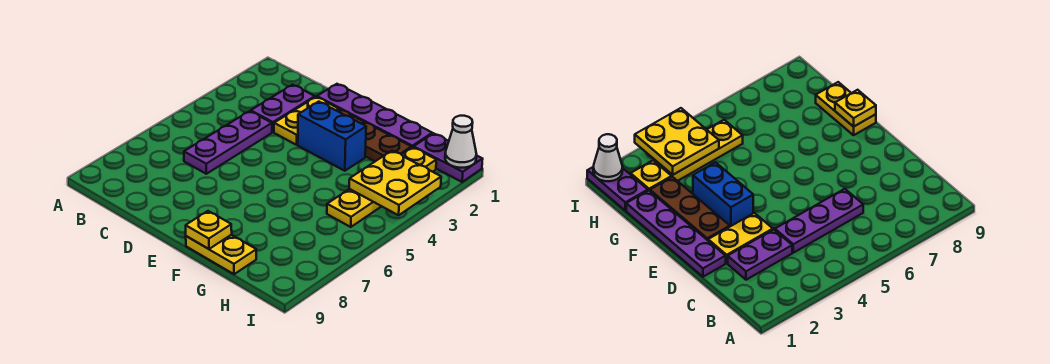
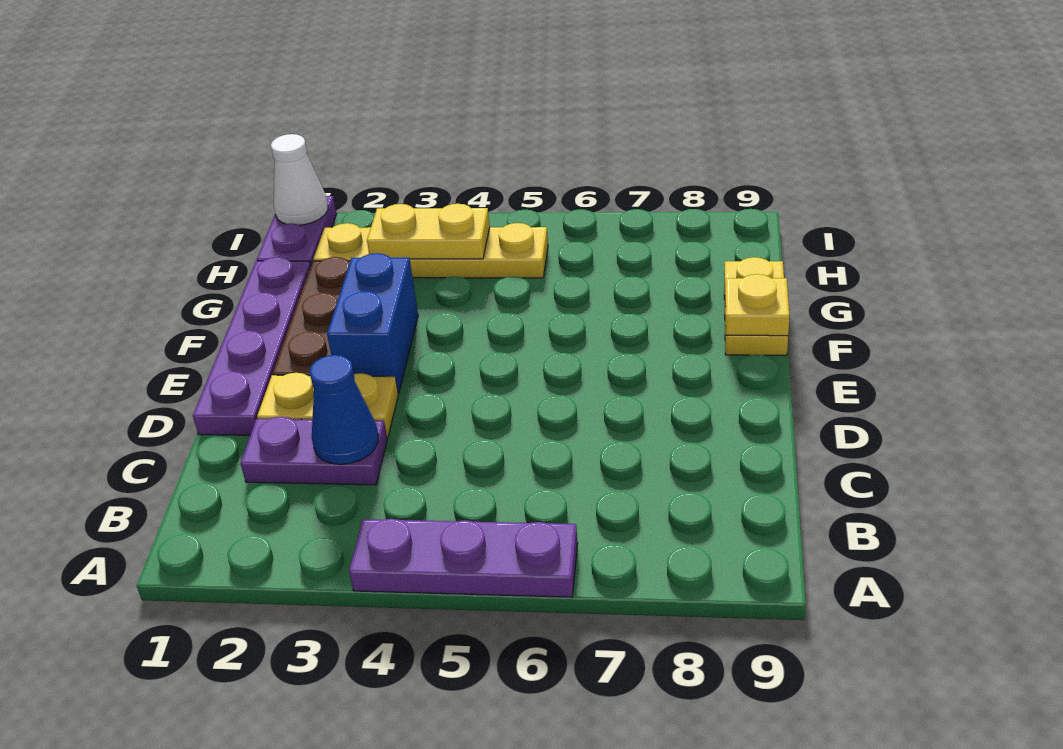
none -> blue 1x1 cone [310,355,378,464]
purple 1x3 plate [184,111,272,174] -> purple 1x3 plate moved to [349,519,578,597]
yellow 2x2 plate [349,151,441,215] -> yellow 1x2 plate [367,204,490,259]

